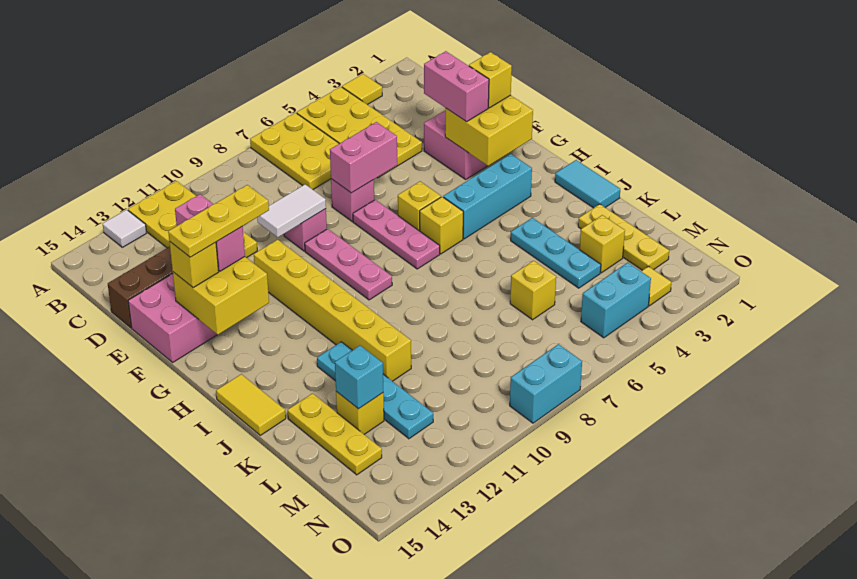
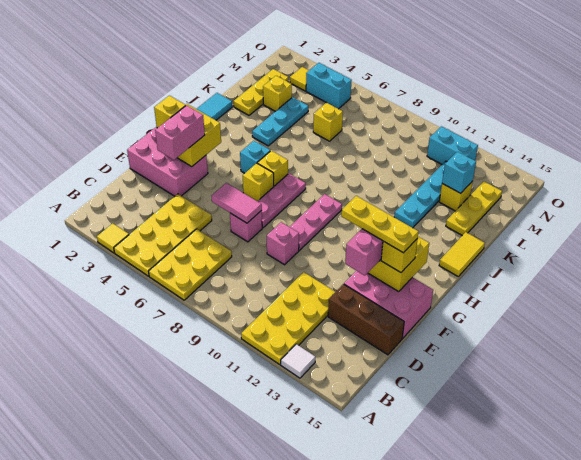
pink 1x2 brick [330,122,397,193] -> pink 1x2 tile [212,183,262,223]
white 1x2 tile [257,184,326,237] -> none
yellow 1x6 brick [254,240,411,381] -> none
cyan 1x3 brick [443,154,532,239] -> cyan 1x1 brick [240,141,270,173]
cyan 1x2 brick [510,344,582,423] -> cyan 1x2 brick moved to [427,126,478,164]

